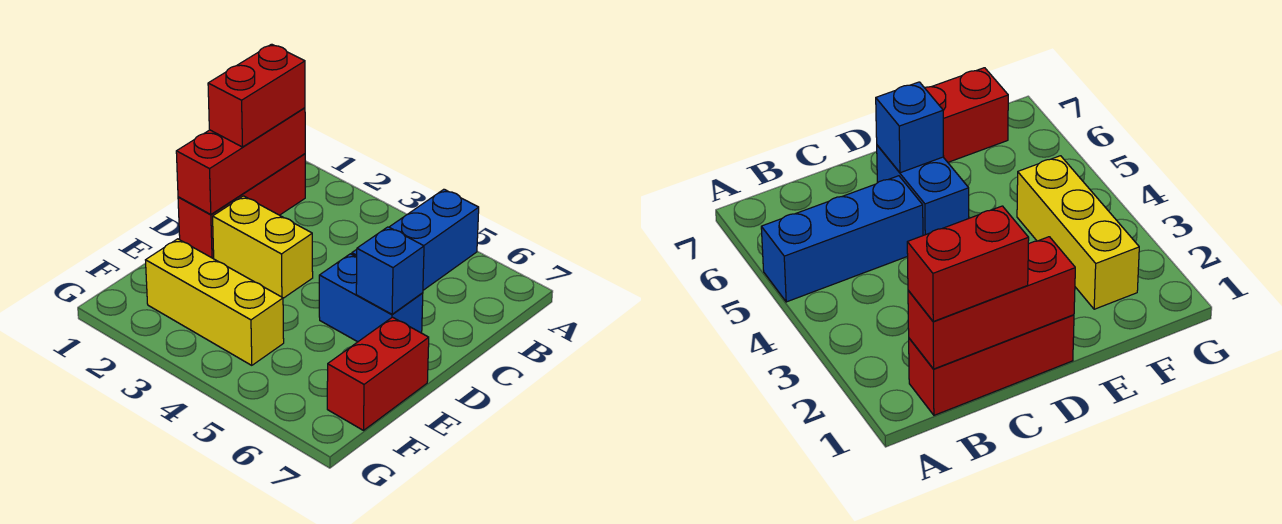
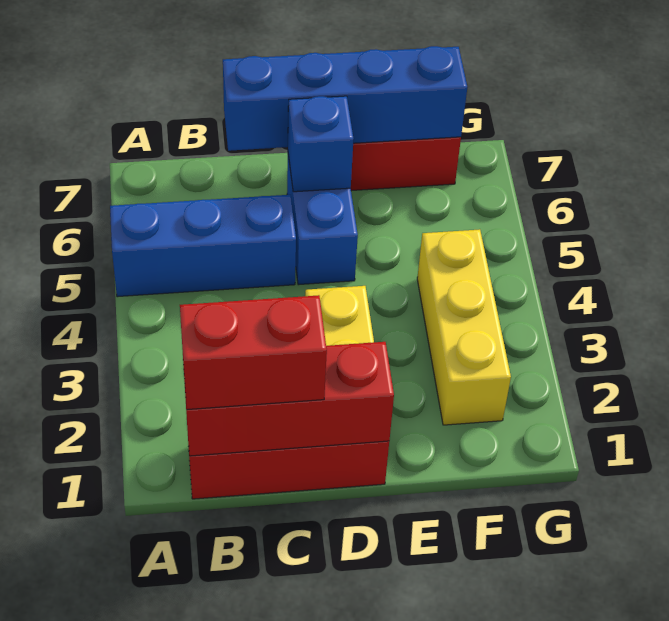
none -> blue 1x4 brick [223,46,467,151]

